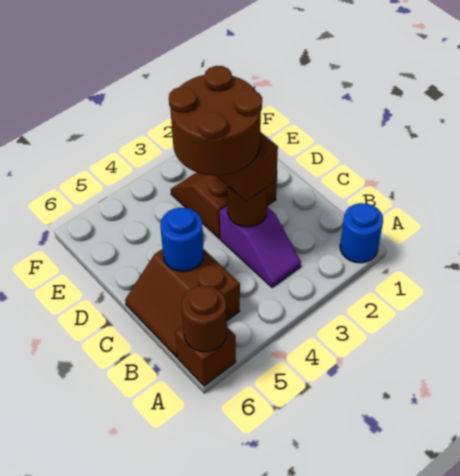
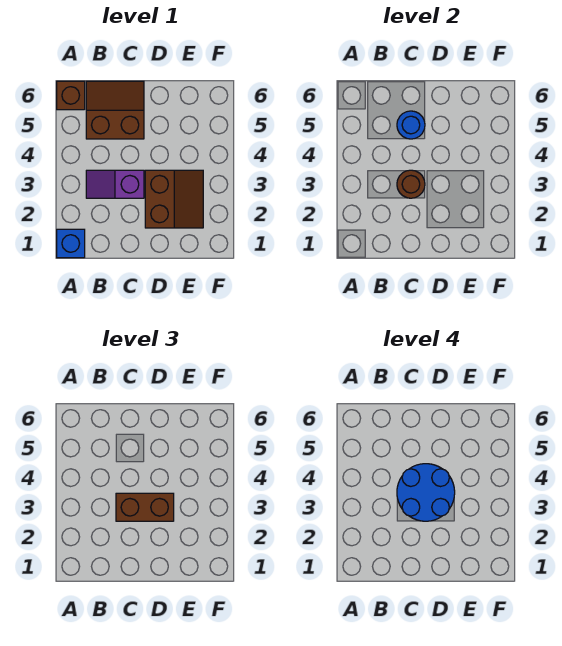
blue 1x1 round brick [340,203,383,263] -> blue 1x1 brick [57,229,85,258]
brown 1x1 round brick [182,285,227,352] -> none
brown 2x2 round brick [169,66,262,176] -> blue 2x2 round brick [397,464,455,521]

